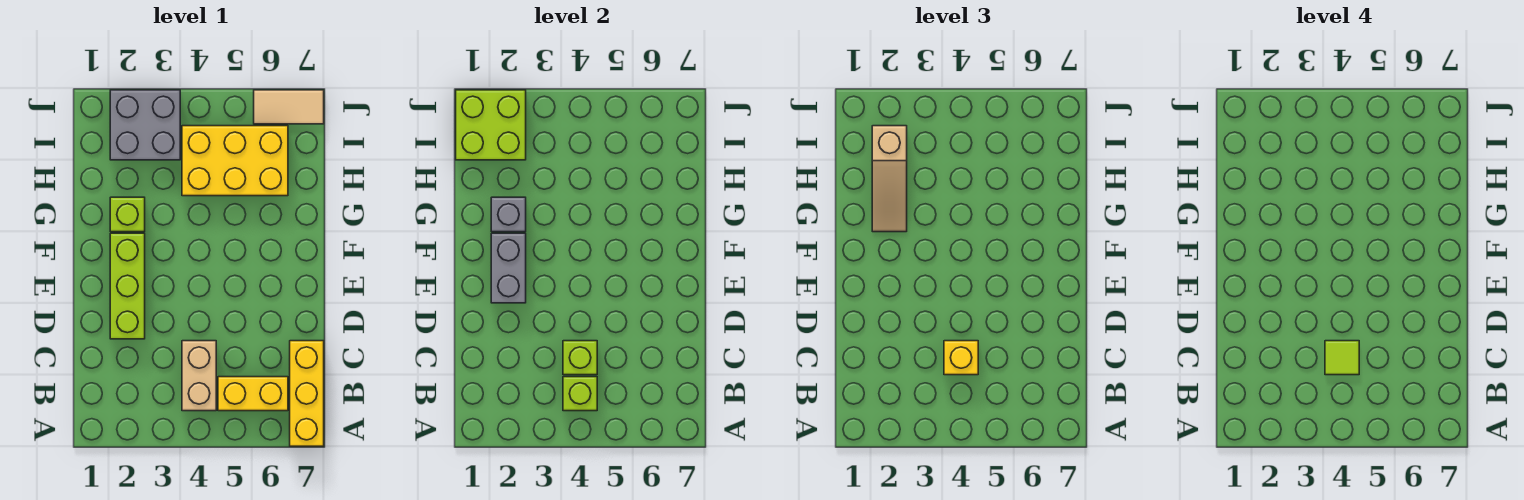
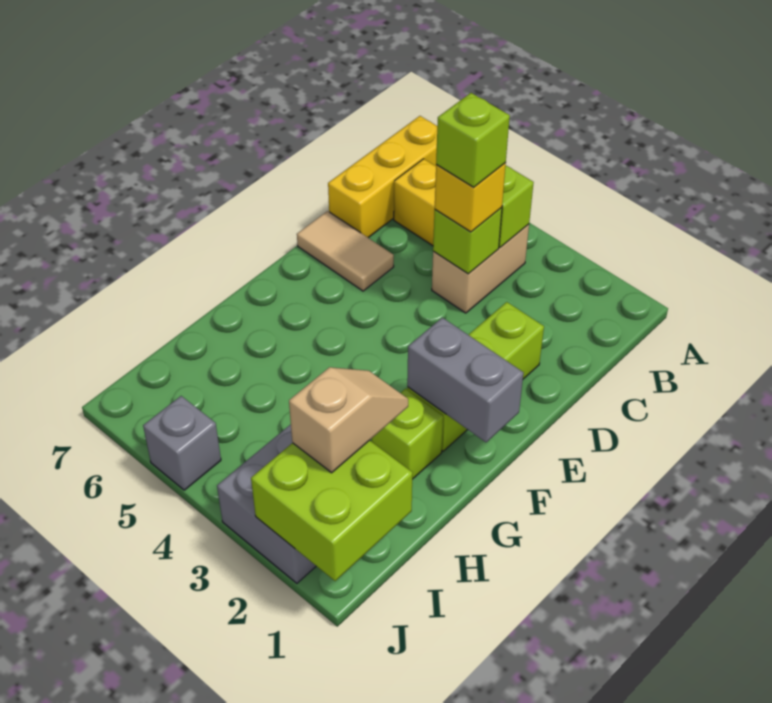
lime 1x1 tile [1325,341,1359,375] -> lime 1x1 brick [436,93,510,187]
grey 1x2 brick [491,233,526,303] -> grey 1x2 brick turned to [407,318,523,442]
grey 1x1 brick [491,197,526,232] -> grey 1x1 brick moved to [143,396,221,490]
tan 1x3 slope [872,126,907,232] -> tan 1x2 slope [289,367,408,473]
yellow 2x3 brick [182,126,288,196] -> none
tan 1x2 tile [254,90,324,124] -> tan 1x2 tile moved to [297,211,394,291]

